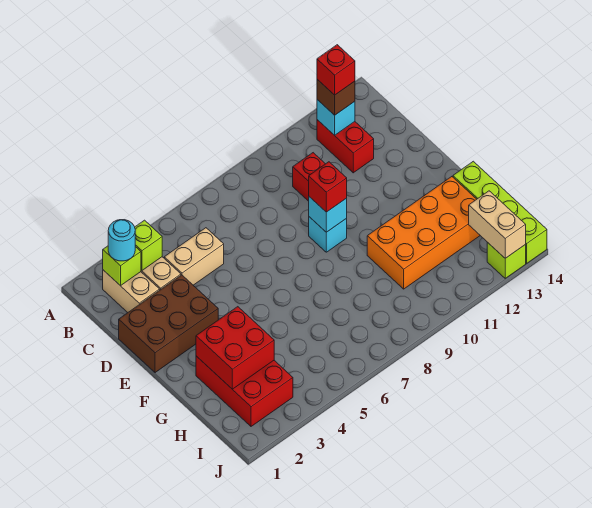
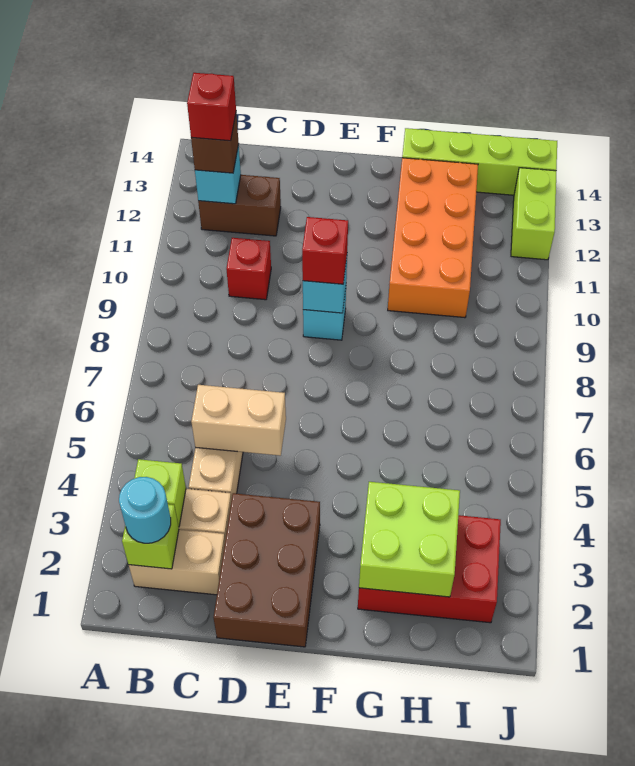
red 1x2 brick [317,120,374,173] -> brown 1x2 brick [198,175,281,236]
red 2x2 brick [196,307,274,389] -> lime 2x2 brick [359,482,460,597]
tan 1x2 brick [469,191,526,258] -> tan 1x2 brick moved to [191,385,286,456]
lime 1x1 brick [487,242,526,278] -> lime 1x2 brick [511,168,556,260]

